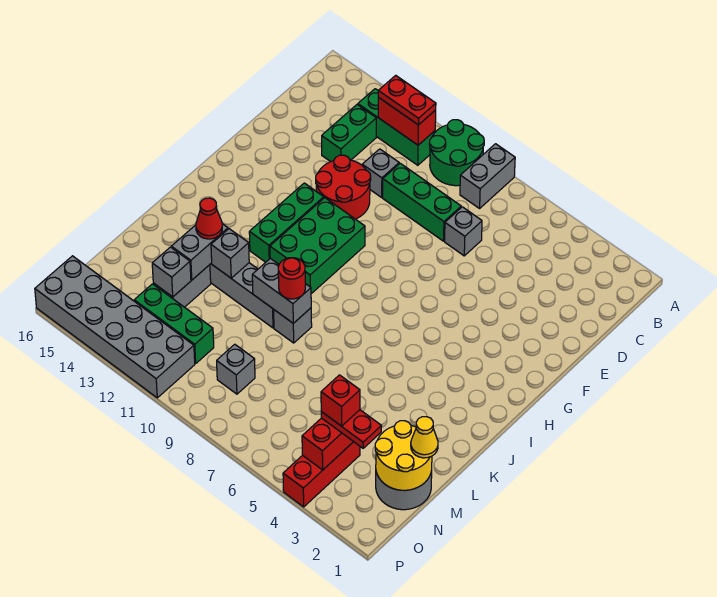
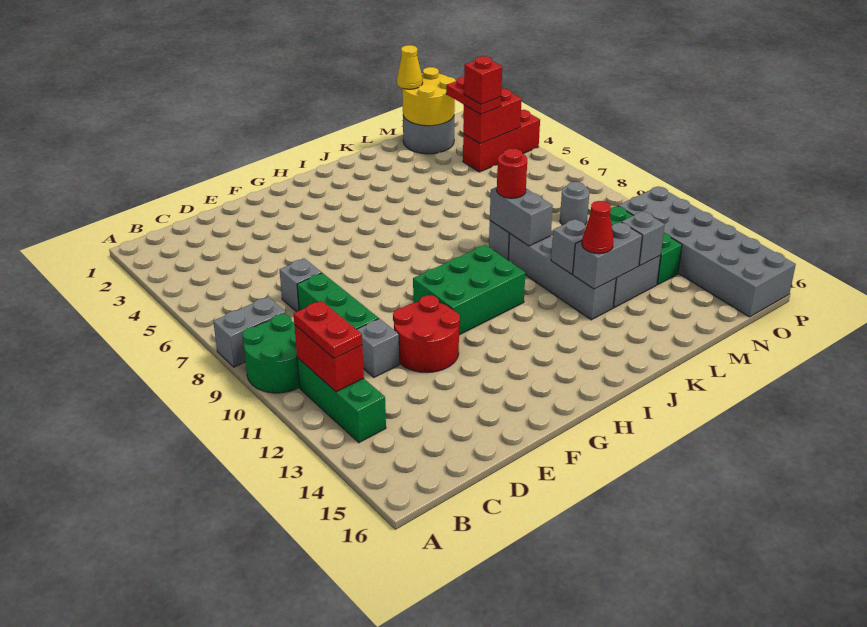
green 1x2 brick [322,105,376,162] -> none
green 1x3 brick [249,183,324,262] -> none
grey 1x1 brick [217,344,255,394] -> grey 1x1 round brick [560,182,589,225]

